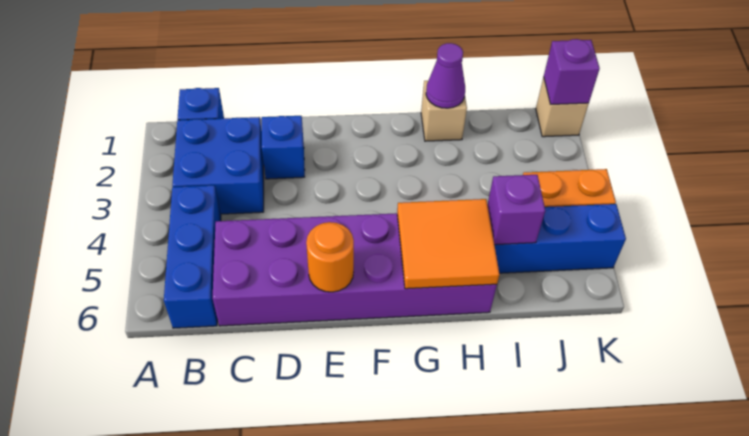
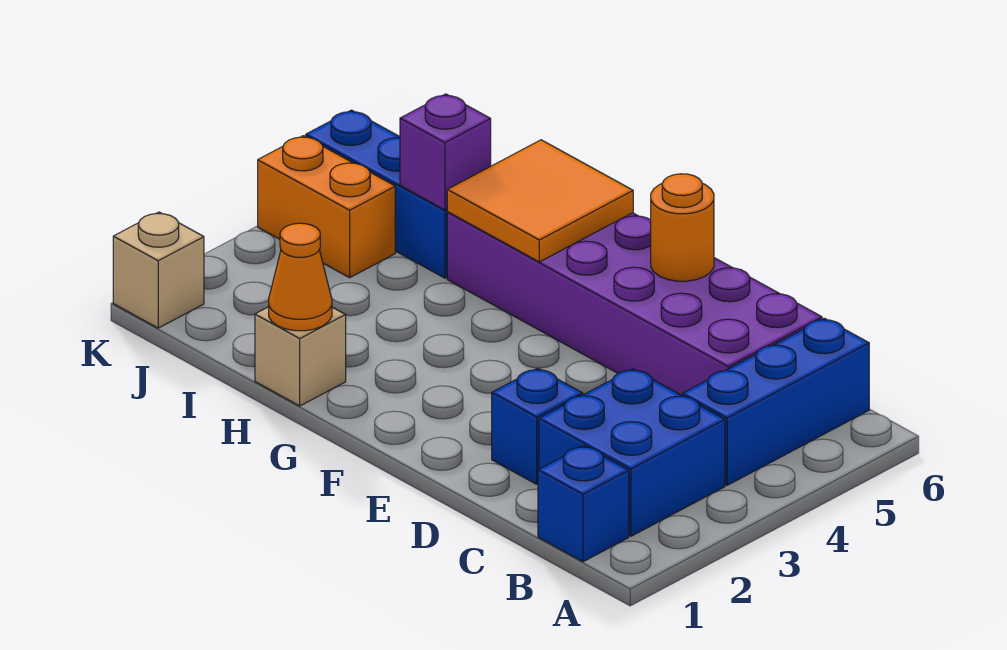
purple 1x1 cone [426,43,465,108] -> orange 1x1 cone [269,223,332,331]
purple 1x1 brick [544,39,600,104] -> none

